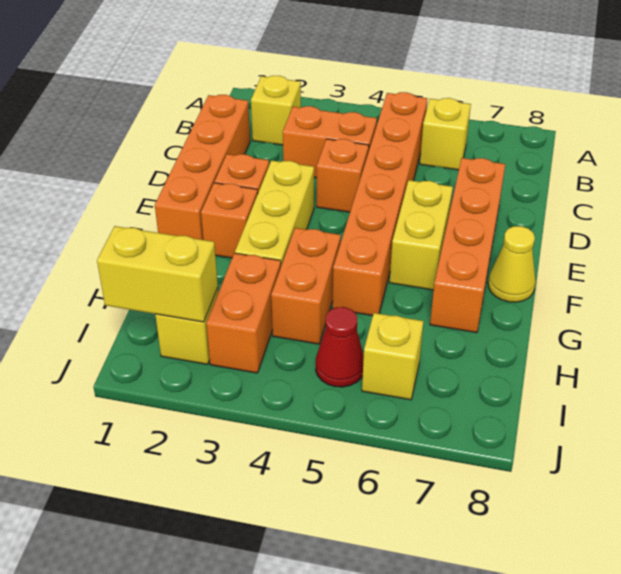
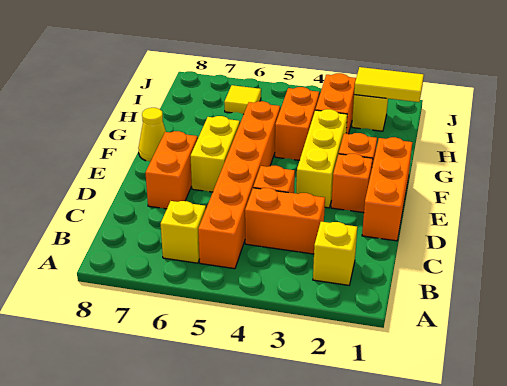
orange 1x4 brick [155,95,250,240] -> orange 1x3 brick [362,137,412,241]
orange 1x4 brick [430,158,505,333] -> orange 1x2 brick [145,131,198,209]
yellow 1x2 brick [97,226,218,322] -> yellow 1x2 tile [354,67,424,102]
red 1x1 cone [316,307,364,387] -> none
yellow 1x1 brick [362,313,423,400] -> yellow 1x1 tile [224,85,261,114]

